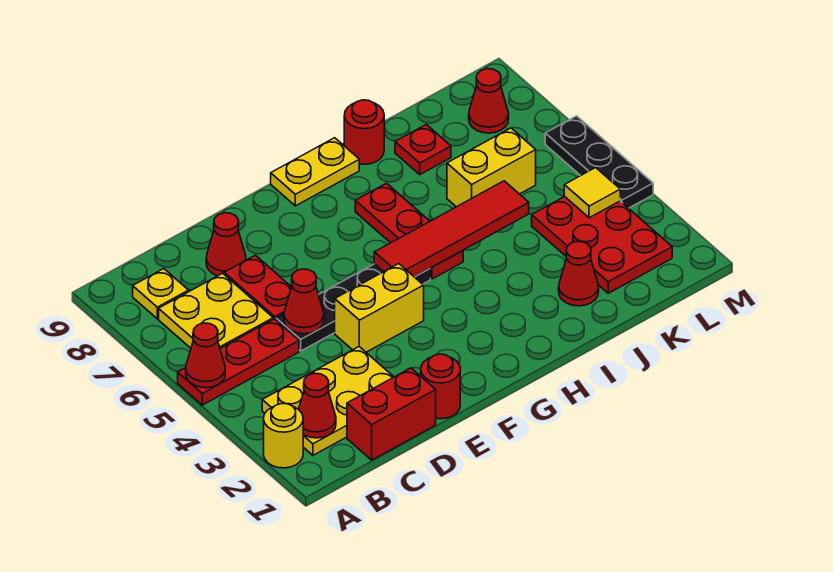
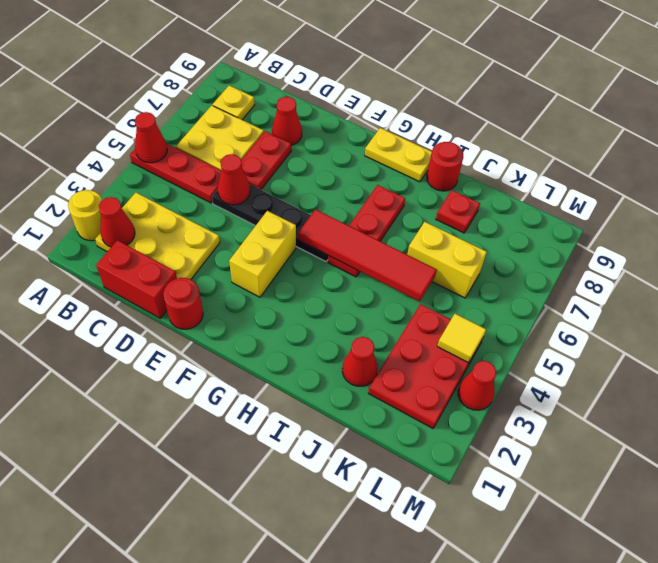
yellow 1x2 brick [335,264,424,352] -> yellow 1x2 brick turned to [229,211,296,297]
red 1x1 cone [469,69,509,133] -> red 1x1 cone moved to [458,361,496,410]
black 1x3 plate [545,116,653,208] -> none

